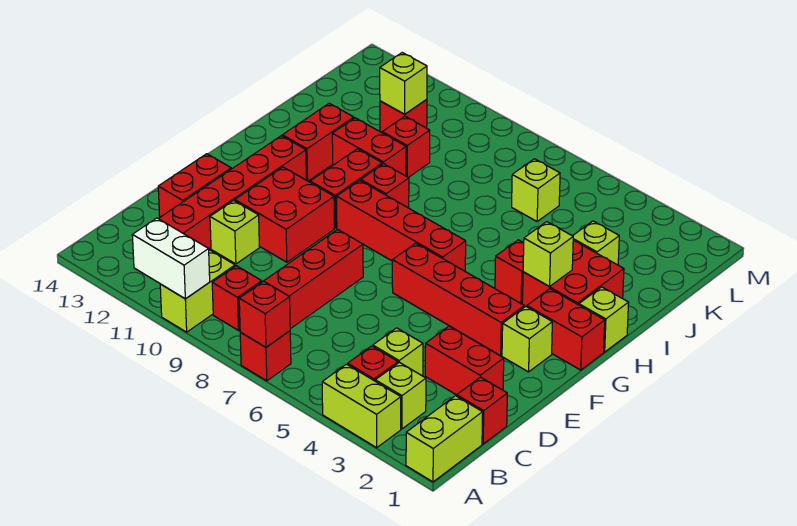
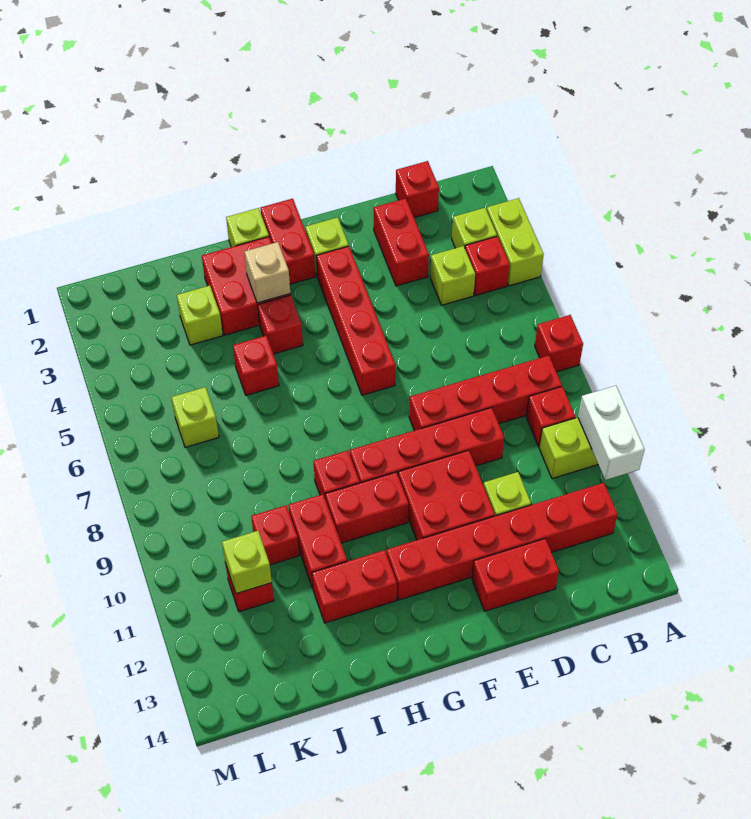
lime 1x2 brick [406,396,483,482] -> none
red 1x1 brick [239,281,290,347] -> red 1x1 brick moved to [233,336,279,395]
red 1x4 brick [337,180,466,271] -> red 1x4 brick turned to [350,408,504,483]
lime 1x1 brick [523,222,573,287] -> tan 1x1 brick [245,242,290,303]

